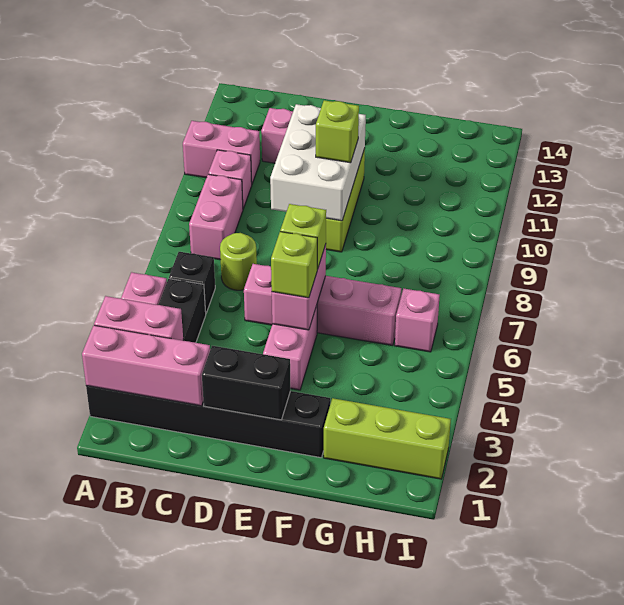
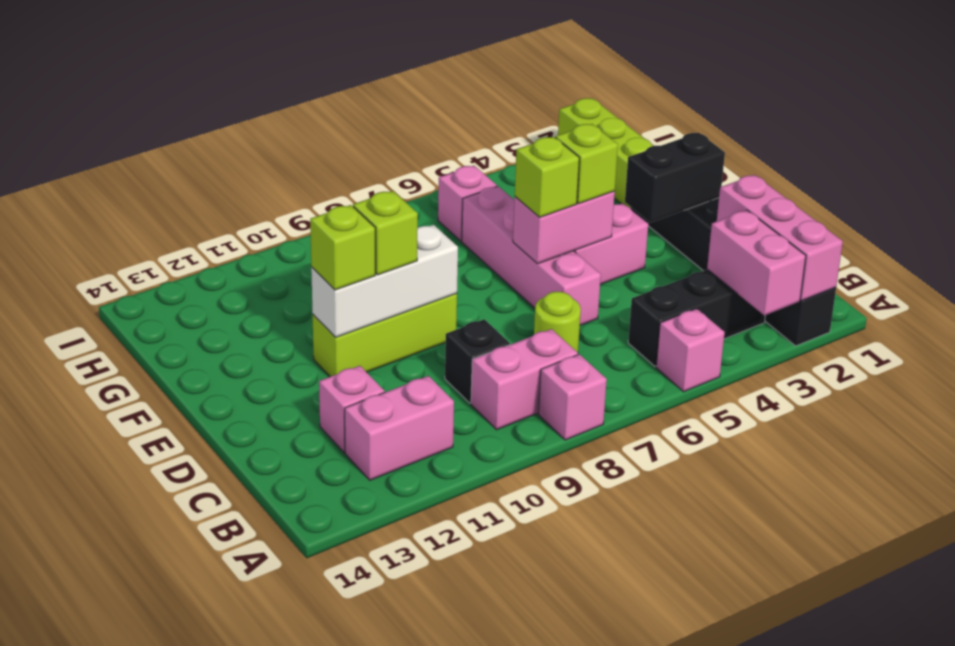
pink 1x2 brick [183,121,260,184] -> pink 1x2 brick turned to [345,376,454,480]
black 1x1 brick [169,252,215,313] -> black 1x1 brick moved to [445,319,510,403]
pink 1x1 brick [208,150,252,209] -> pink 1x1 brick moved to [539,354,607,440]
black 1x2 brick [202,346,290,420] -> black 1x2 brick turned to [625,133,725,223]
white 2x3 brick [270,104,366,221] -> white 1x3 brick [311,225,458,337]
none -> lime 1x1 brick [310,205,375,290]

